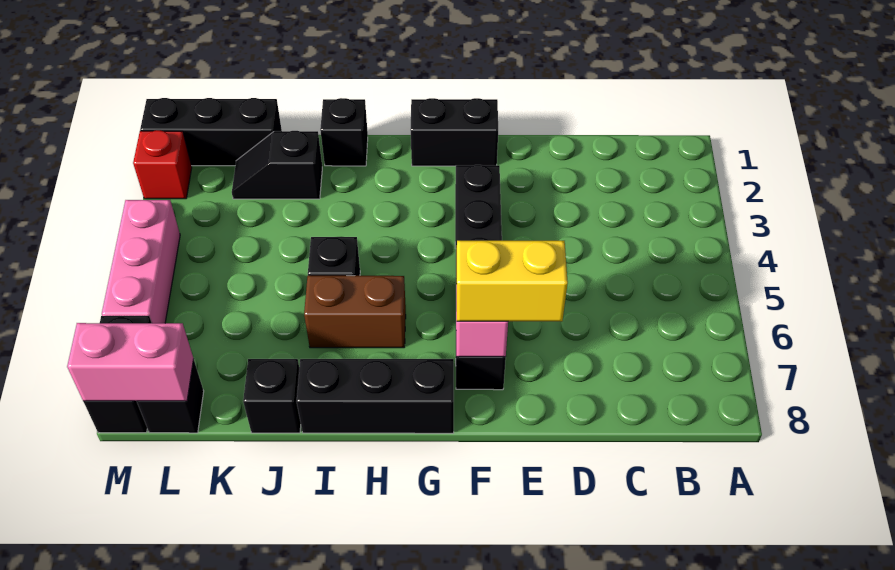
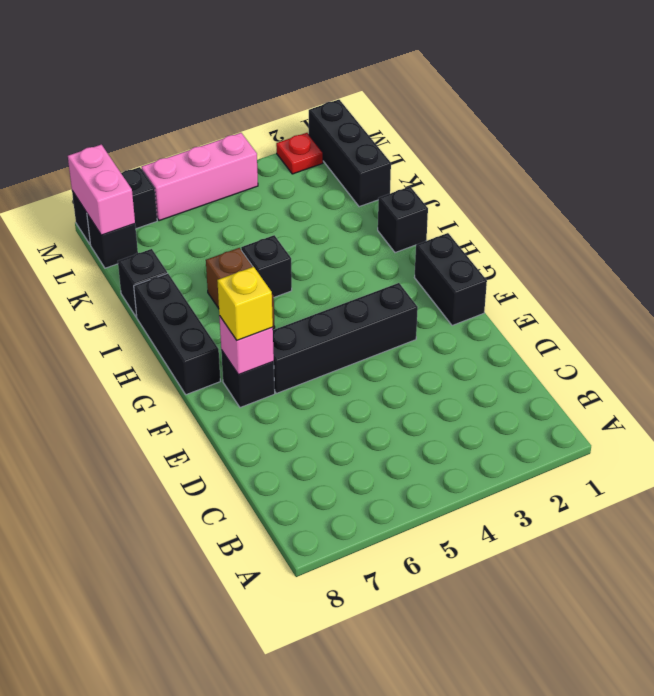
yellow 1x2 brick [456,241,568,321] -> yellow 1x1 brick [217,267,273,340]
black 1x2 slope [232,131,322,199] -> none
red 1x1 brick [133,130,192,199] -> red 1x1 plate [276,133,323,174]

